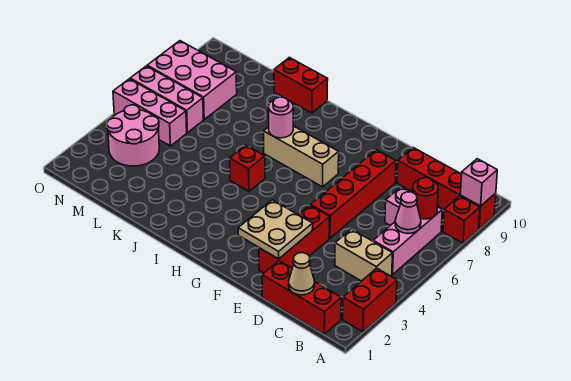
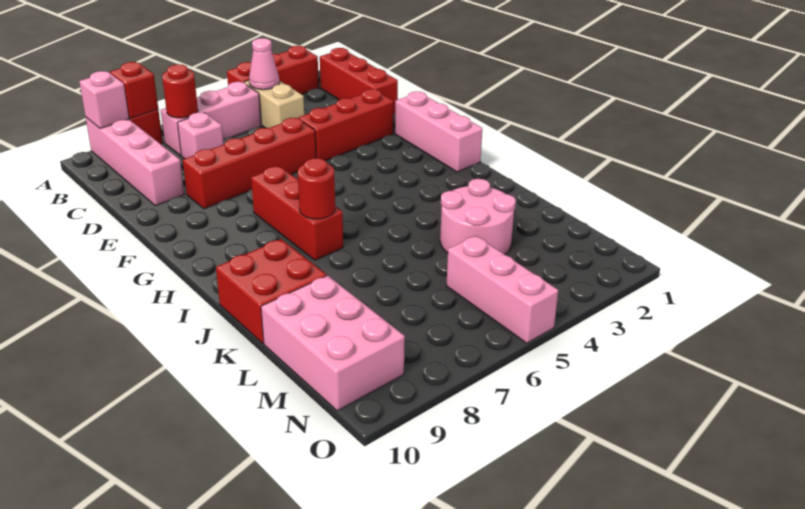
red 1x2 brick [343,268,397,332] -> red 1x3 brick [227,46,319,94]
red 1x4 brick [397,148,496,229] -> pink 1x4 brick [86,117,184,206]
pink 1x1 cone [395,192,421,233] -> pink 1x1 cone moved to [249,38,279,90]
tan 1x1 cone [289,253,315,295] -> none
tan 2x2 plate [238,200,313,259] -> none
tan 1x3 brick [264,126,339,187] -> red 1x3 brick [251,166,343,260]
red 1x1 brick [230,145,265,191] -> red 1x1 brick moved to [110,62,158,119]
pink 1x1 round brick [268,97,293,138] -> red 1x1 round brick [298,158,335,219]
red 1x2 brick [274,57,328,113] -> red 2x2 brick [216,239,327,344]
pink 2x2 round brick [107,105,159,166] -> pink 2x2 round brick moved to [440,179,516,254]
pink 1x3 brick [130,66,203,133] -> pink 1x3 brick moved to [395,91,482,172]
pink 2x3 brick [147,41,237,119] -> pink 2x3 brick moved to [261,275,405,411]

